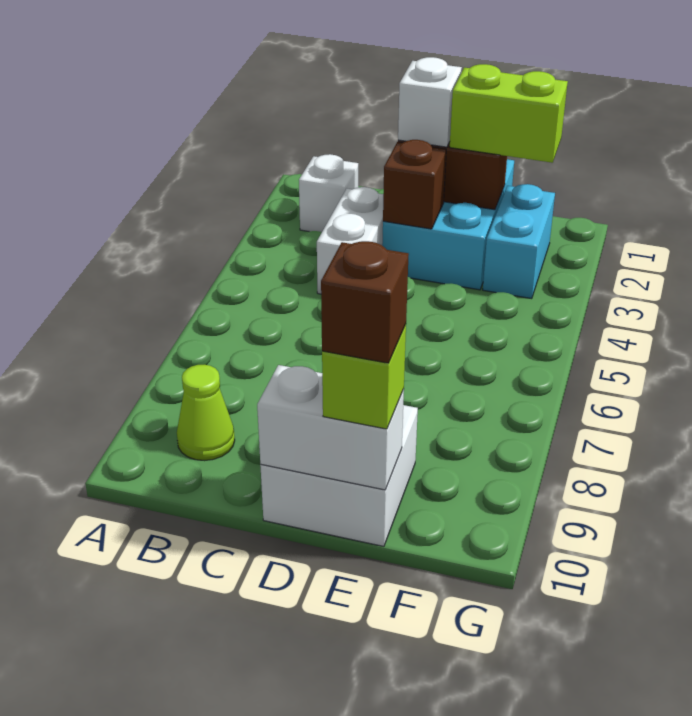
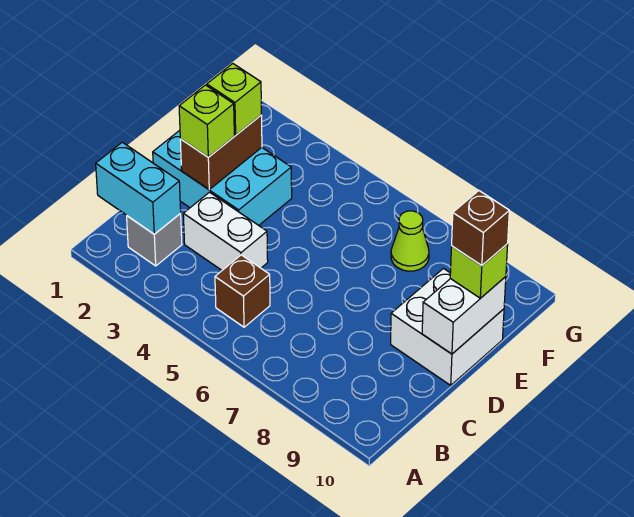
white 1x1 brick [299,154,358,232] -> grey 1x1 brick [127,214,182,266]
lime 1x1 cone [177,365,235,461] -> lime 1x1 cone moved to [391,211,429,271]
white 1x1 brick [398,57,462,147] -> lime 1x1 brick [179,85,234,157]
brown 1x1 brick [383,140,446,229] -> brown 1x1 brick moved to [215,255,270,327]
lime 1x2 brick [450,64,568,163] -> lime 1x1 brick [207,64,262,135]
cyan 1x2 brick [483,184,555,299] -> cyan 1x2 brick moved to [96,142,181,234]

